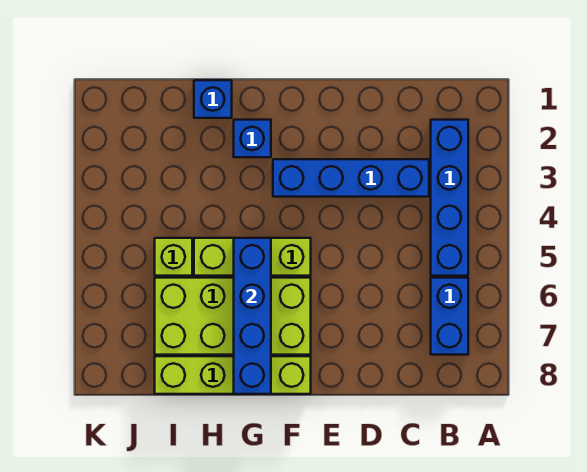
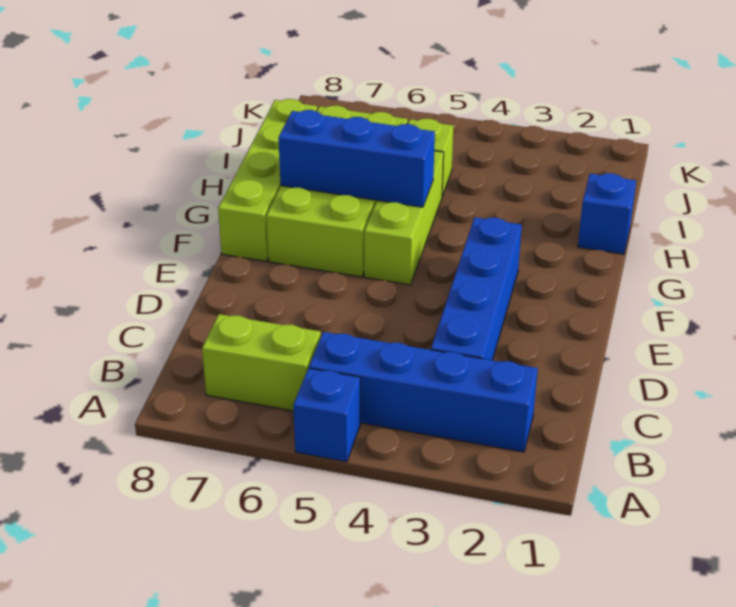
blue 1x2 brick [431,278,468,355] -> lime 1x2 brick [202,314,321,411]
blue 1x1 brick [234,120,271,157] -> blue 1x1 brick moved to [293,368,360,462]
blue 1x4 brick [234,238,271,394] -> blue 1x3 brick [278,110,435,207]

